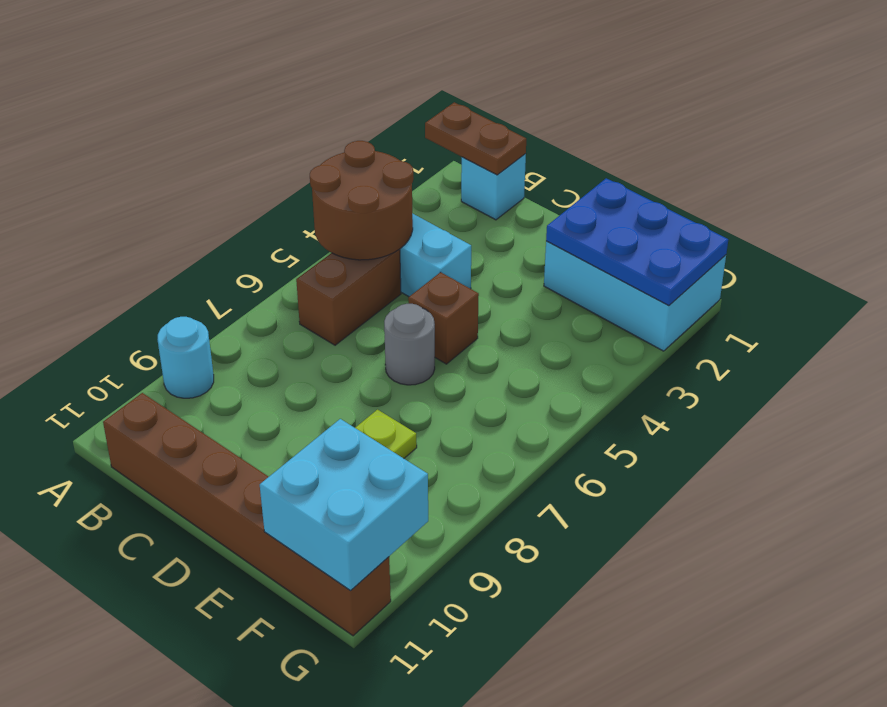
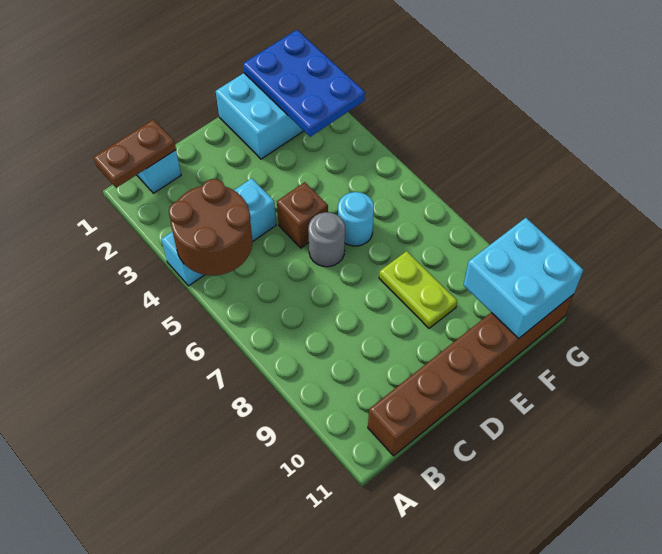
cyan 1x1 round brick [158,317,214,398] -> cyan 1x1 round brick moved to [338,192,374,246]
brown 1x2 brick [296,249,401,345] -> none
blue 2x3 plate [546,178,728,306] -> blue 2x3 plate turned to [243,30,365,137]

